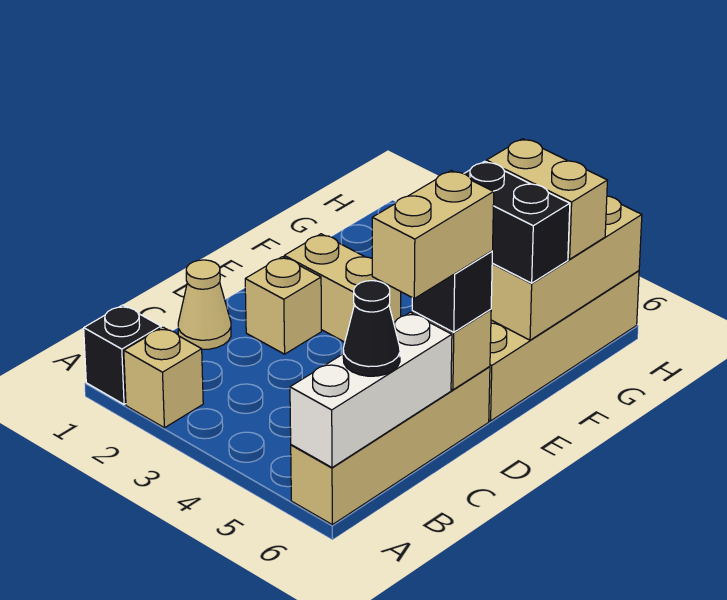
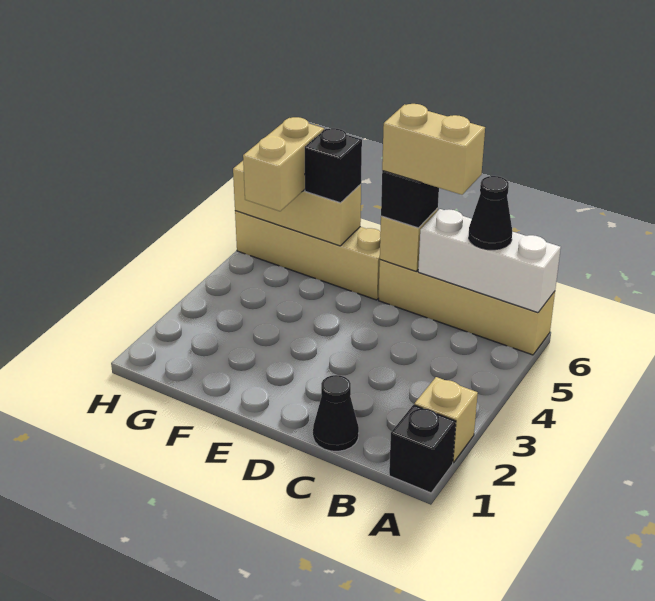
tan 1x1 cone [178,260,231,349] -> black 1x1 cone [313,375,359,451]
tan 1x1 brick [245,257,321,354] -> none
tan 1x2 brick [284,234,401,342] -> none
black 1x2 brick [464,161,570,283] -> black 1x1 brick [305,128,362,203]

